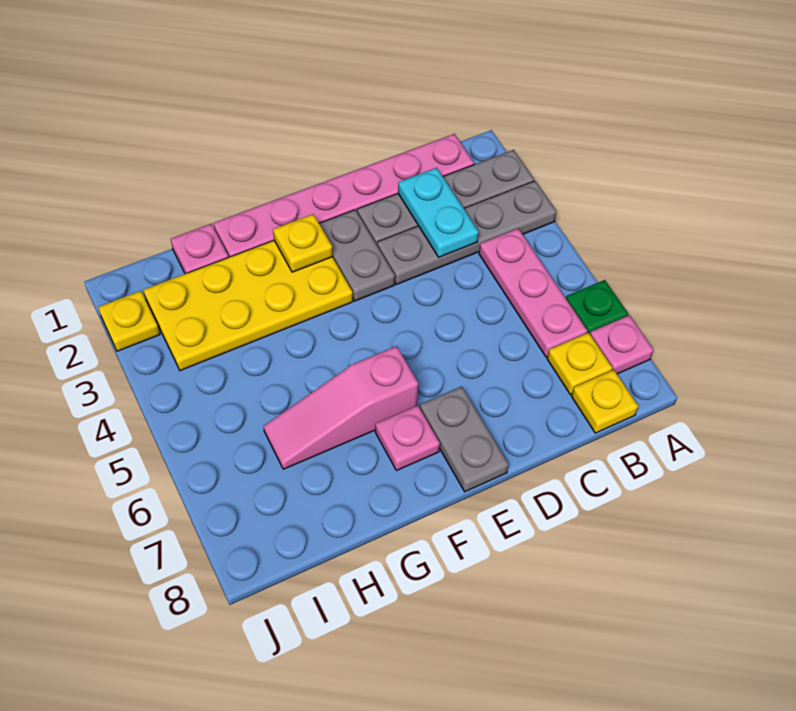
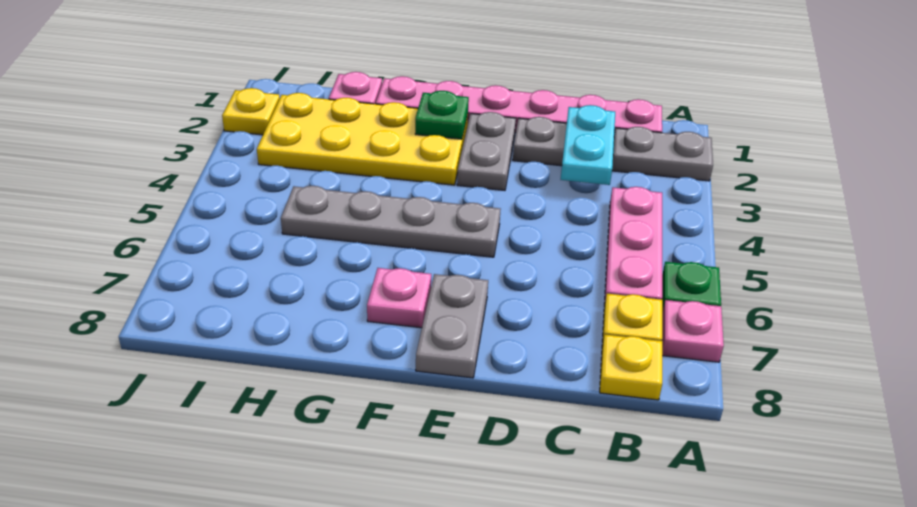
grey 1x4 plate [377,181,557,284] -> grey 1x4 plate moved to [281,186,501,257]
yellow 1x1 plate [273,214,333,272] -> green 1x1 plate [415,91,469,139]
pink 1x3 slope [263,346,419,469] -> none

